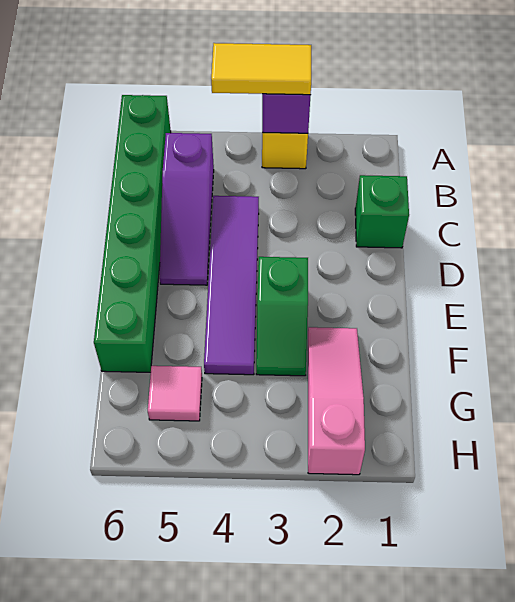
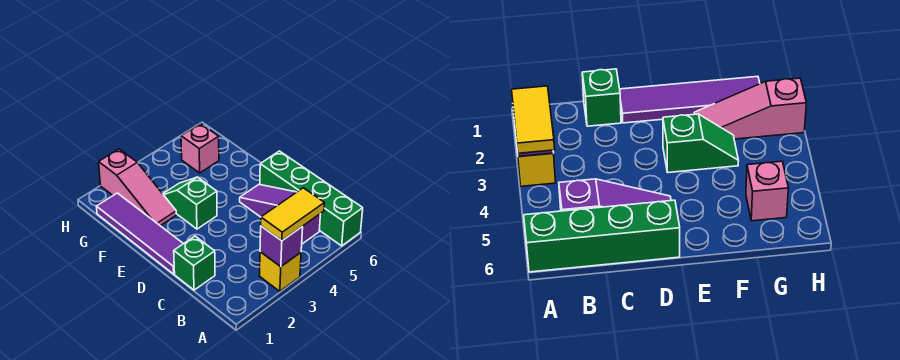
green 1x6 brick [94,95,171,372] -> green 1x4 brick [260,151,363,246]
purple 1x4 tile [204,196,259,375] -> purple 1x4 tile moved to [97,193,183,274]
pink 1x1 tile [148,366,202,421] -> pink 1x1 brick [181,124,219,173]

